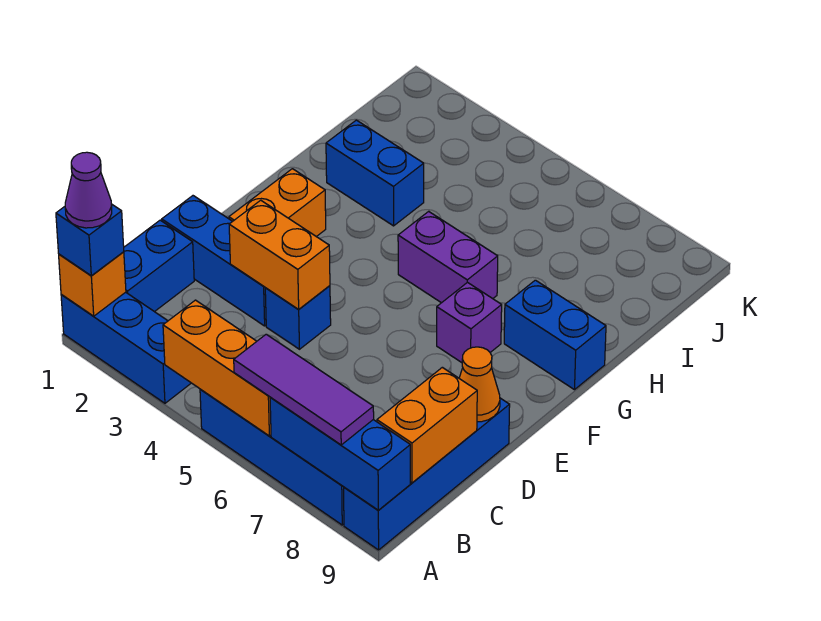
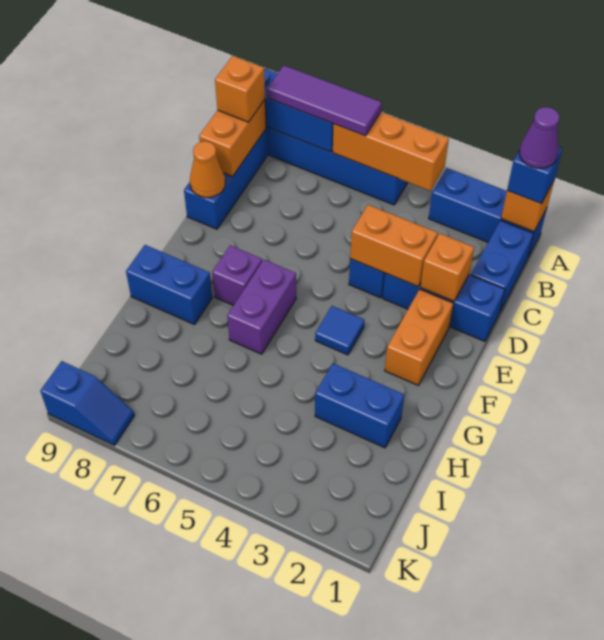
none -> orange 1x1 brick [215,56,265,122]
none -> orange 1x1 brick [420,233,474,301]
none -> blue 1x1 tile [315,306,364,355]
purple 1x2 brick [398,211,498,303] -> purple 1x2 brick turned to [227,260,296,354]
none -> blue 1x2 slope [40,361,134,445]

